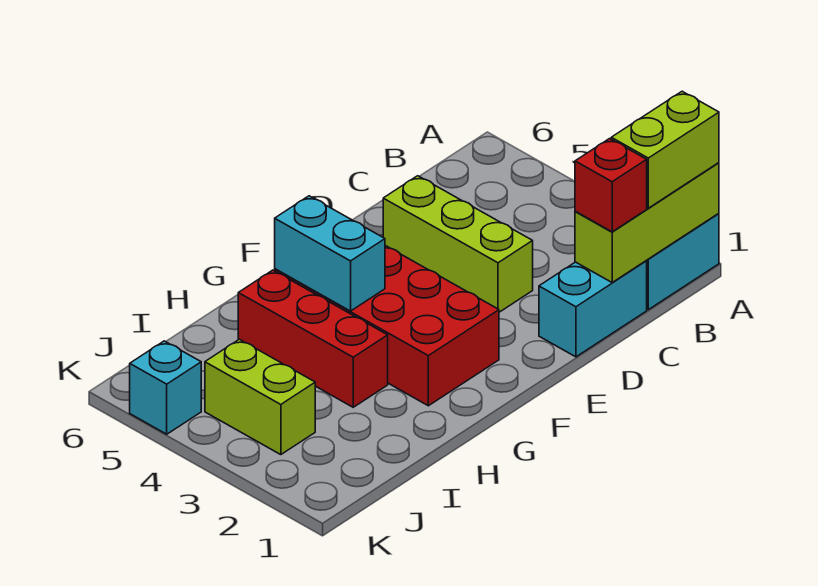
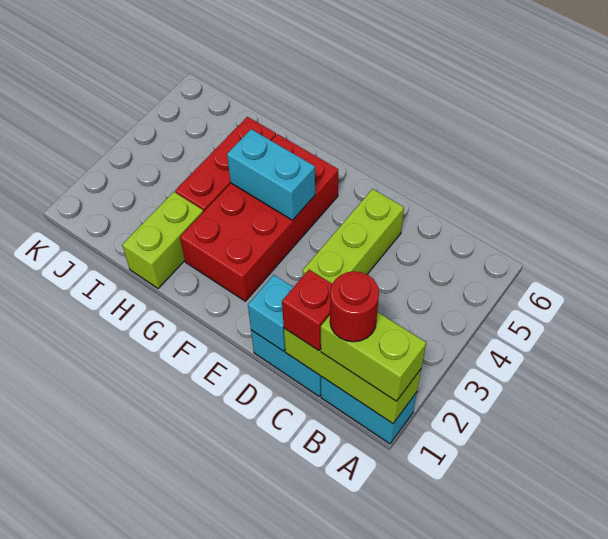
none -> red 1x1 round brick [330,271,379,342]
cyan 1x2 brick [275,196,385,311] -> cyan 1x2 brick turned to [227,129,315,220]
lime 1x2 brick [205,339,315,455] -> lime 1x2 brick moved to [122,192,203,289]
cyan 1x1 brick [130,341,201,434] -> cyan 1x1 brick moved to [248,275,293,351]

